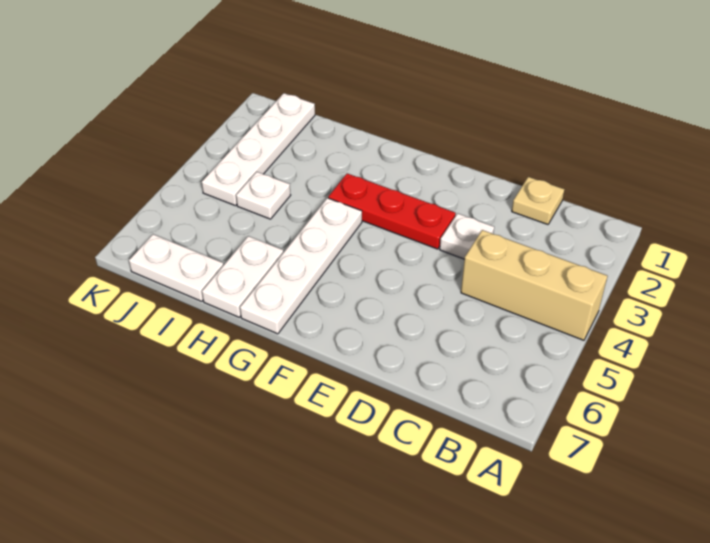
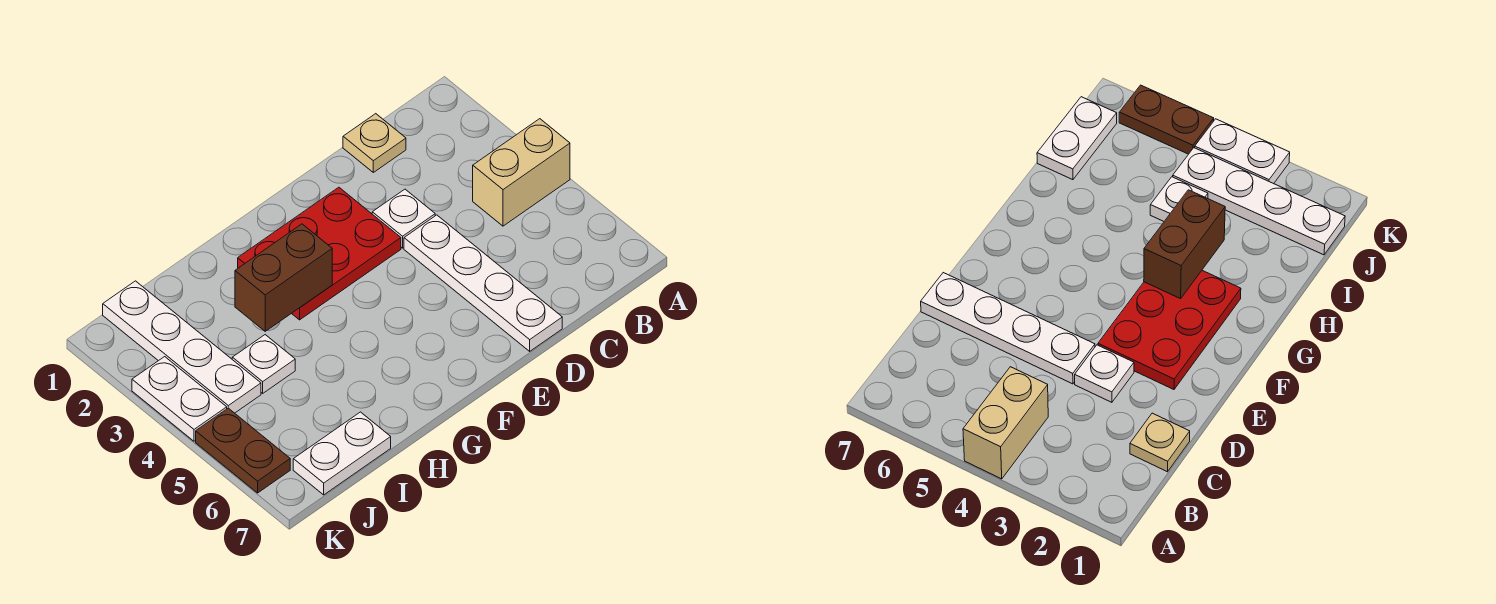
tan 1x3 brick [461,230,607,340] -> tan 1x2 brick [473,119,570,226]
red 1x3 plate [328,173,456,249] -> red 2x3 plate [238,187,401,320]
none -> brown 1x2 brick [235,224,332,331]
white 1x4 plate [240,198,362,334] -> white 1x4 plate moved to [404,215,562,351]
white 1x2 plate [202,236,284,317] -> white 1x2 plate moved to [132,357,227,441]
none -> brown 1x2 plate [196,408,290,493]

